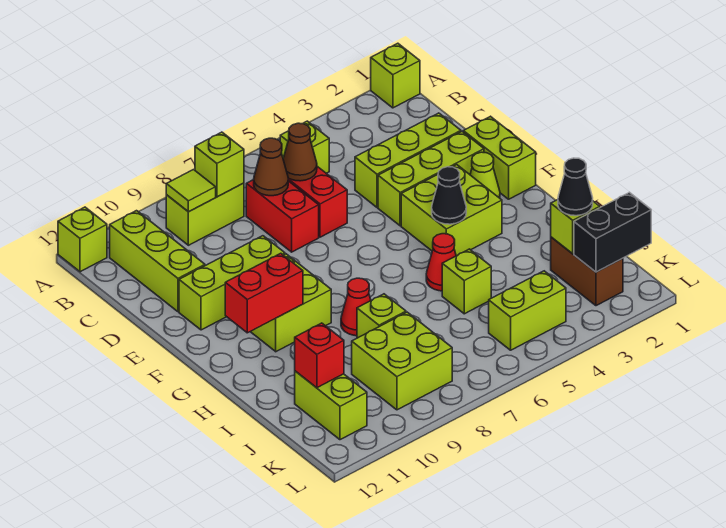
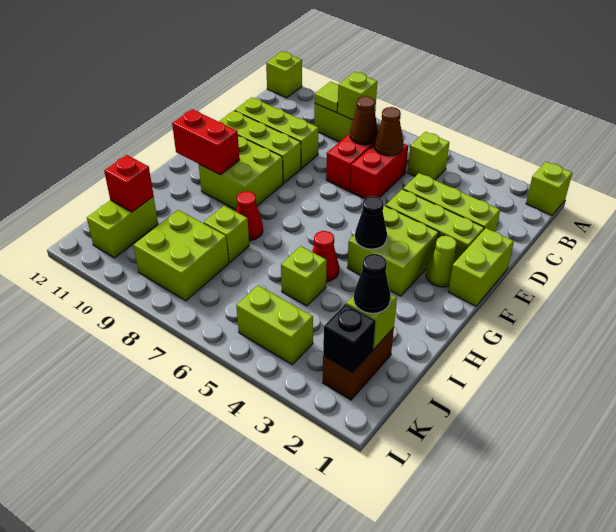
lime 1x3 brick [110,211,205,312] -> lime 1x3 brick turned to [235,98,318,168]
black 1x2 brick [574,192,651,272] -> black 1x1 brick [323,304,376,373]

